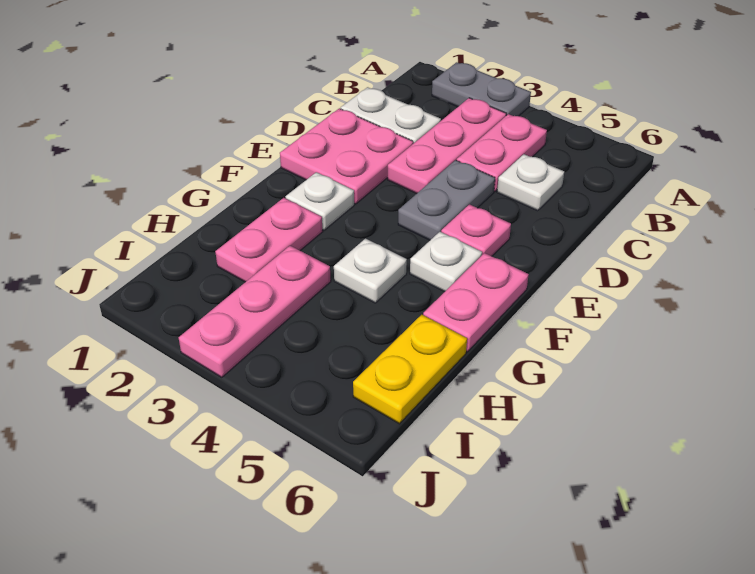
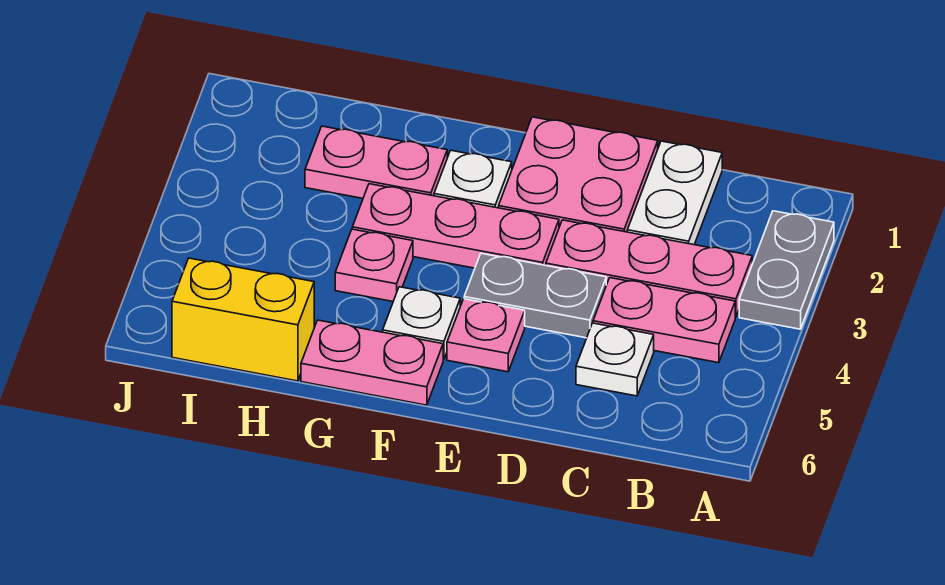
white 1x1 plate [334,239,407,303] -> pink 1x1 plate [335,229,413,301]
pink 1x3 plate [179,246,331,377] -> pink 1x3 plate moved to [352,184,559,268]
yellow 1x2 plate [353,315,467,424] -> yellow 1x2 brick [172,258,314,381]

